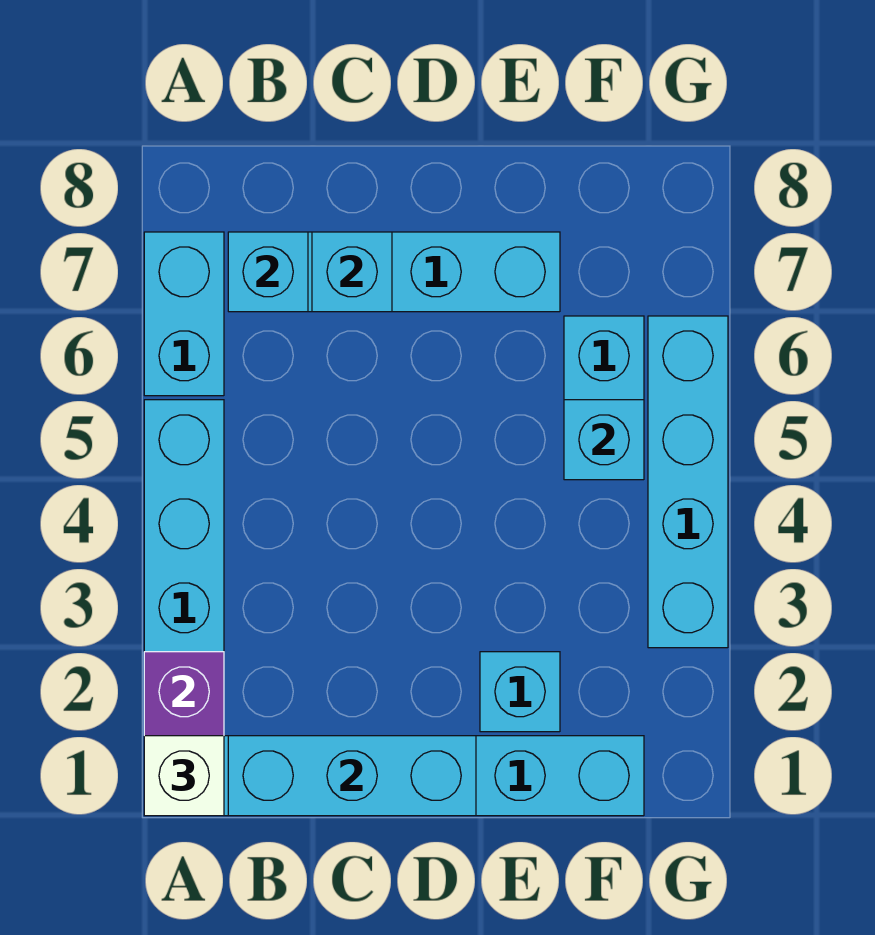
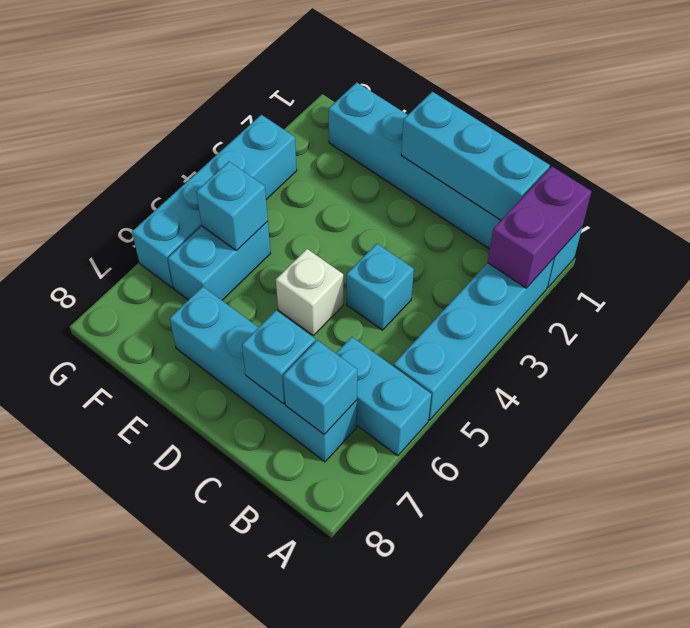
white 1x1 brick [144,736,224,816] -> white 1x1 brick moved to [276,249,343,335]
cyan 1x2 brick [144,232,224,396] -> cyan 1x2 brick turned to [336,337,431,456]
cyan 1x1 brick [480,652,560,732] -> cyan 1x1 brick moved to [347,244,414,330]

